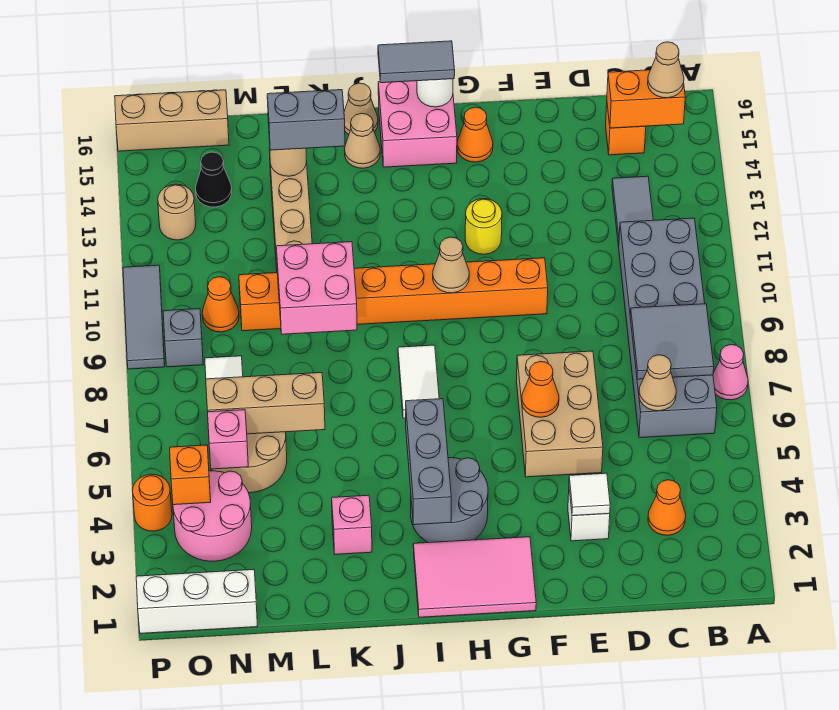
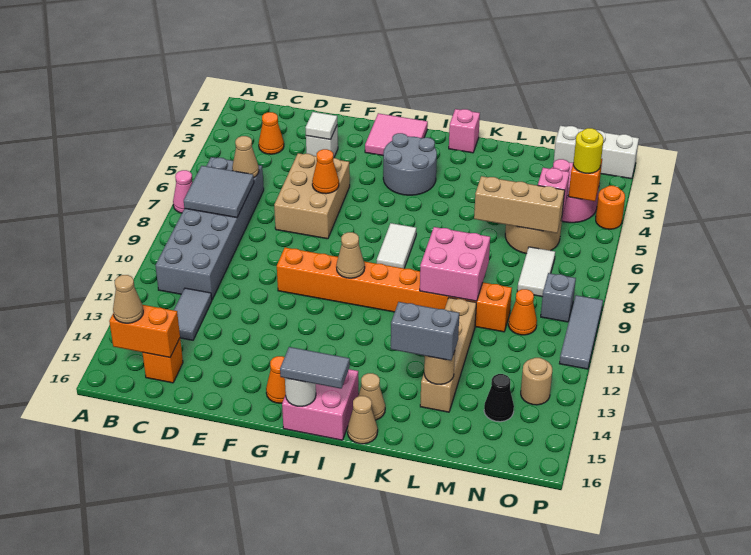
pink 2x3 tile [413,537,536,617] -> pink 2x2 tile [365,113,428,155]
yellow 1x1 round brick [465,199,502,254] -> yellow 1x1 round brick moved to [573,128,603,173]
grey 1x3 brick [406,399,451,525] -> none
pink 1x1 brick [332,495,372,554] -> pink 1x1 brick moved to [449,109,480,153]
tan 1x3 brick [115,90,229,151] -> none

